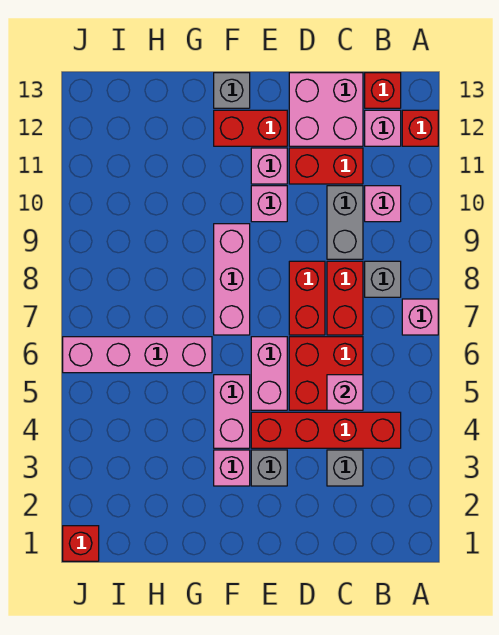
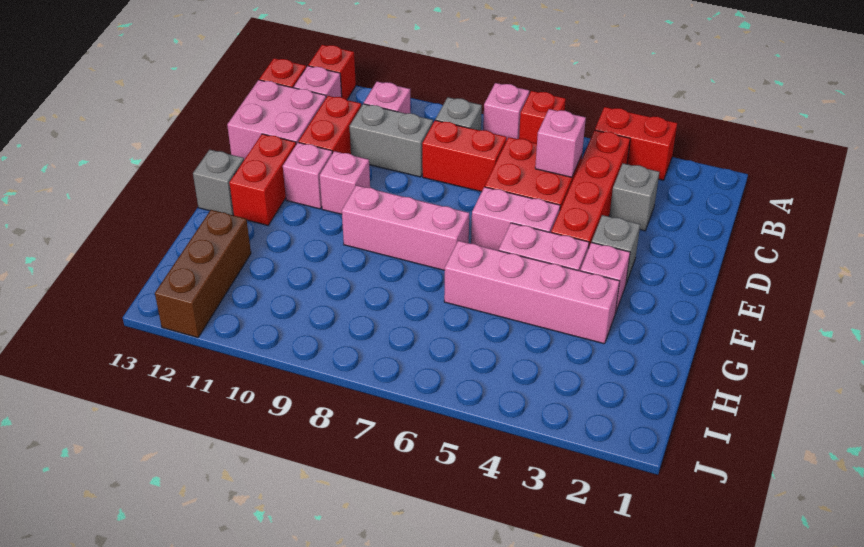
red 1x2 brick [289,261,325,335] -> red 1x2 brick moved to [595,107,677,180]
pink 1x4 brick [63,337,212,373] -> pink 1x4 brick turned to [444,241,620,344]
none -> brown 1x3 brick [155,210,251,338]
red 1x1 brick [63,526,99,561] -> red 1x1 brick moved to [519,91,566,143]

